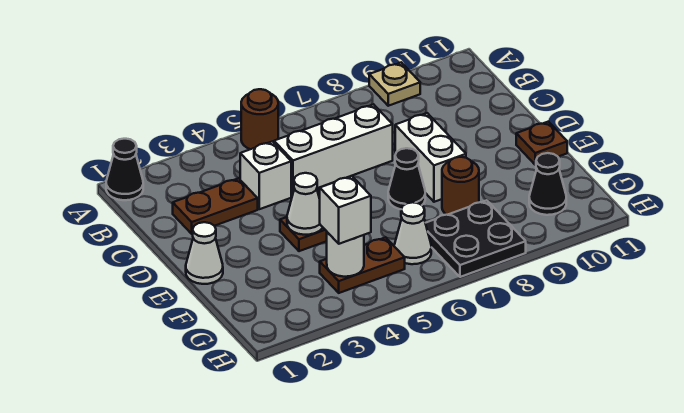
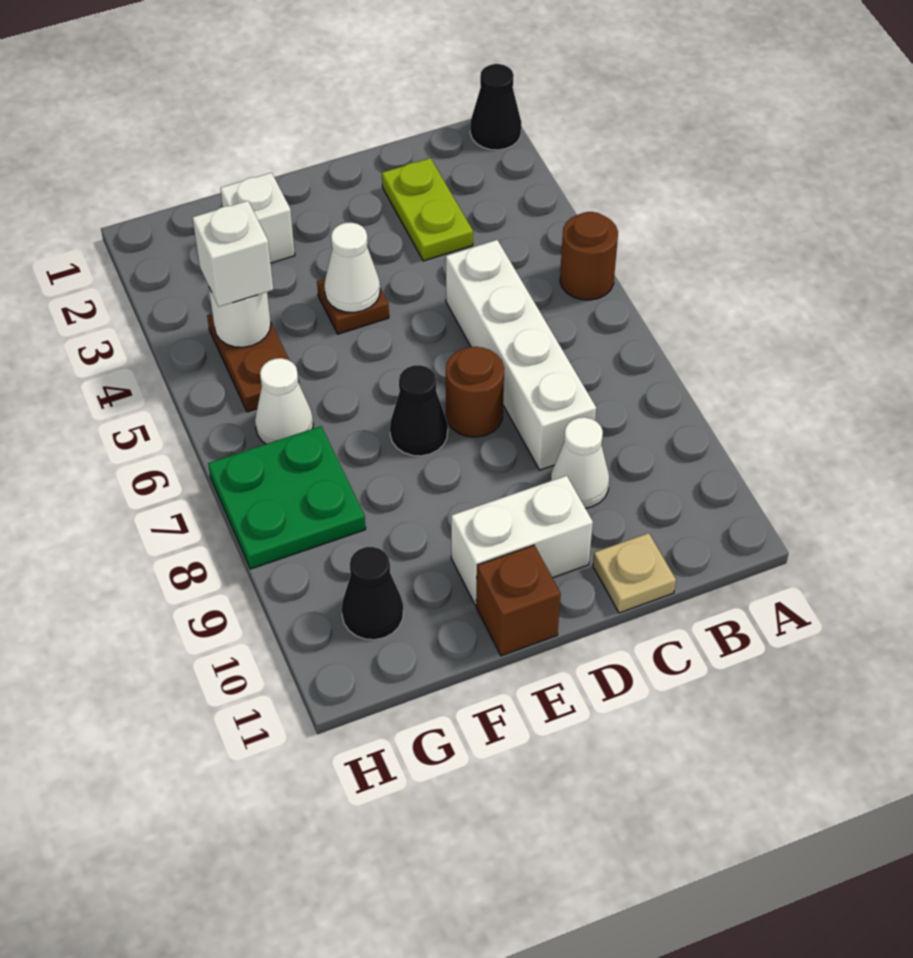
tan 1x1 plate [369,62,420,106] -> tan 1x1 plate moved to [593,533,676,613]
brown 1x2 plate [173,178,258,234] -> lime 1x2 plate [382,158,473,261]
white 1x1 brick [240,141,291,209] -> white 1x1 brick moved to [220,173,295,263]
white 1x3 brick [274,104,393,196] -> white 1x4 brick [446,240,596,470]
white 1x2 brick [395,113,466,202] -> white 1x2 brick moved to [451,476,593,605]
white 1x1 cone [186,222,223,284] -> white 1x1 cone moved to [551,417,609,508]
brown 1x1 plate [516,122,567,165] -> brown 1x1 brick [476,545,561,656]
brown 1x1 round brick [442,157,479,215] -> brown 1x1 round brick moved to [446,347,504,437]
black 2x2 plate [426,200,526,277] -> green 2x2 plate [208,426,366,569]

